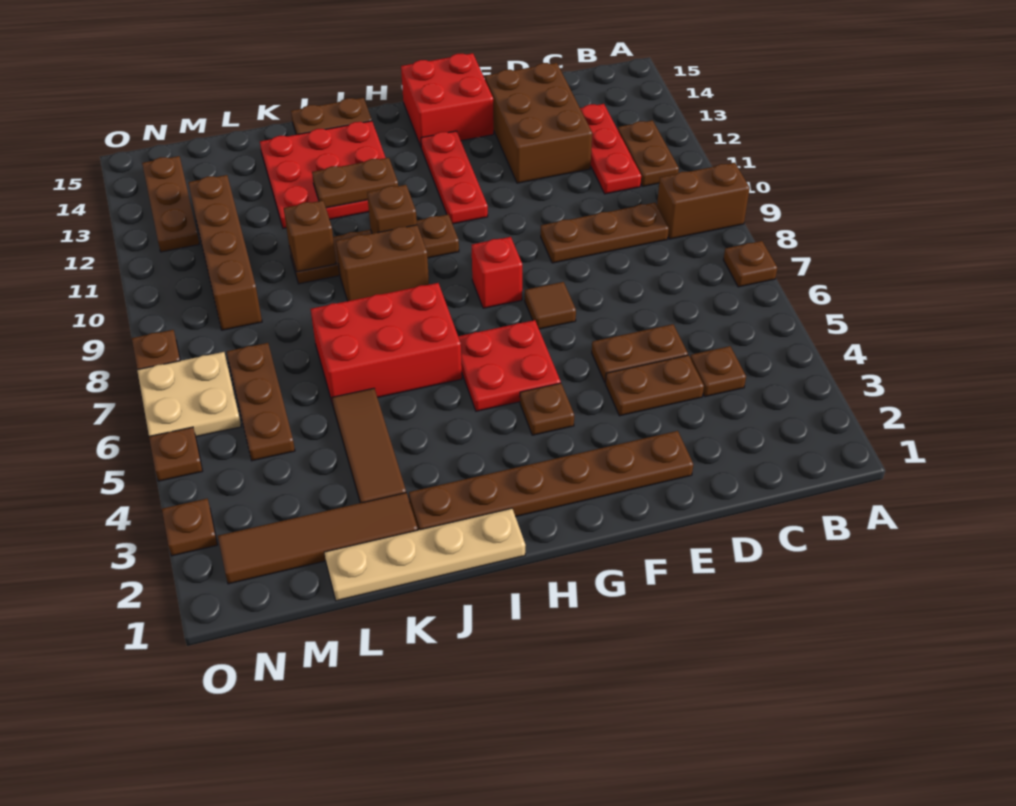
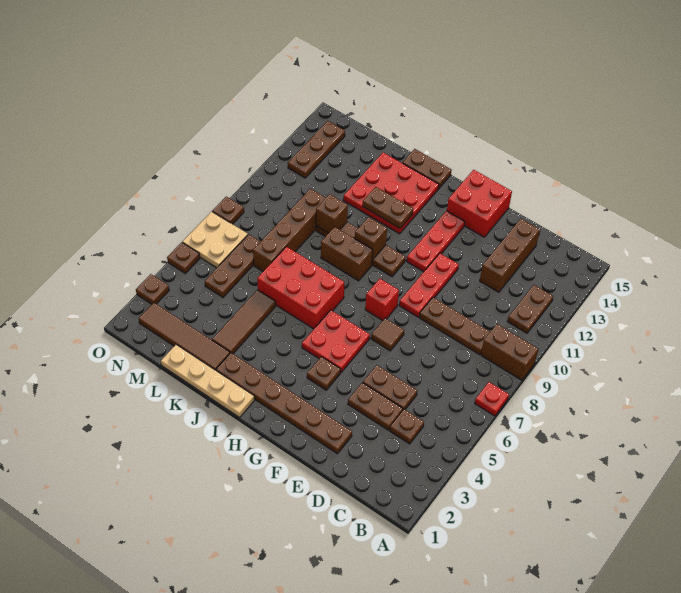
brown 1x1 plate [723,241,777,287] -> red 1x1 plate [475,382,509,416]
red 1x3 plate [580,104,641,194] -> red 1x3 plate moved to [399,253,459,317]
brown 2x3 brick [485,63,592,183] -> brown 1x3 brick [480,219,540,292]
brown 1x4 brick [188,175,262,330] -> brown 1x4 brick moved to [253,189,326,271]

